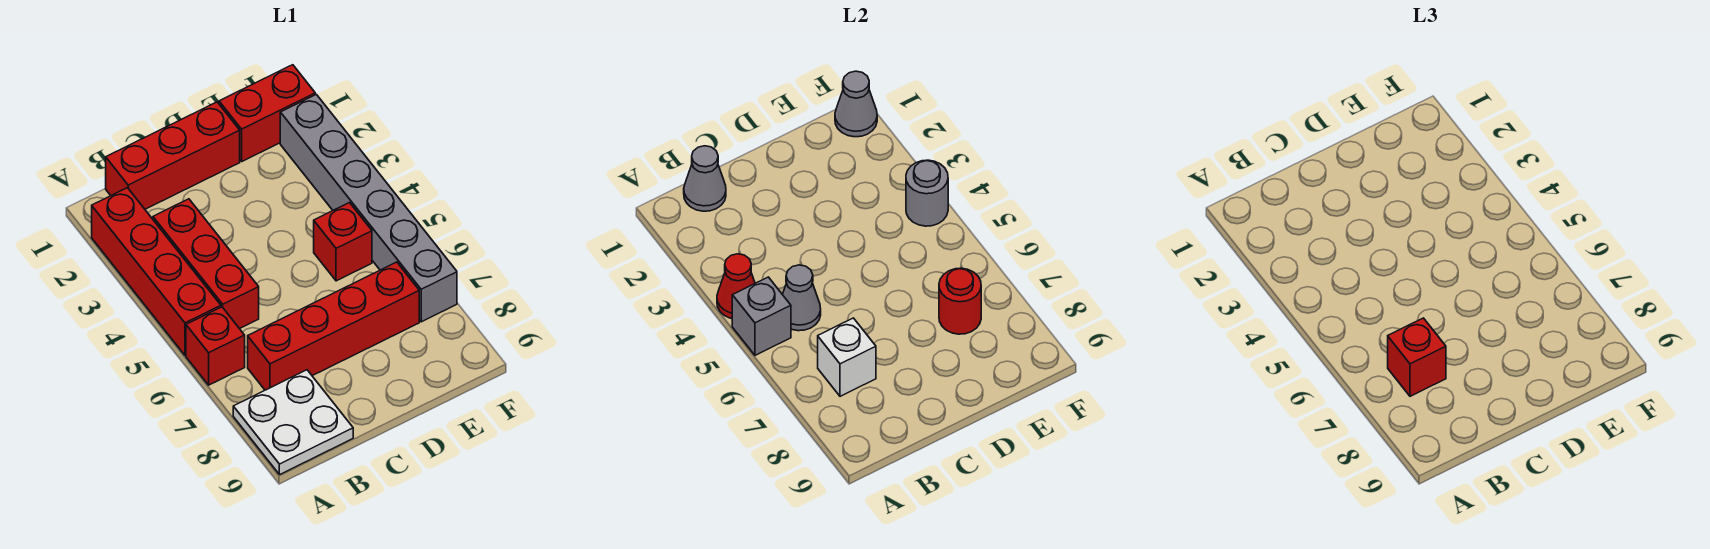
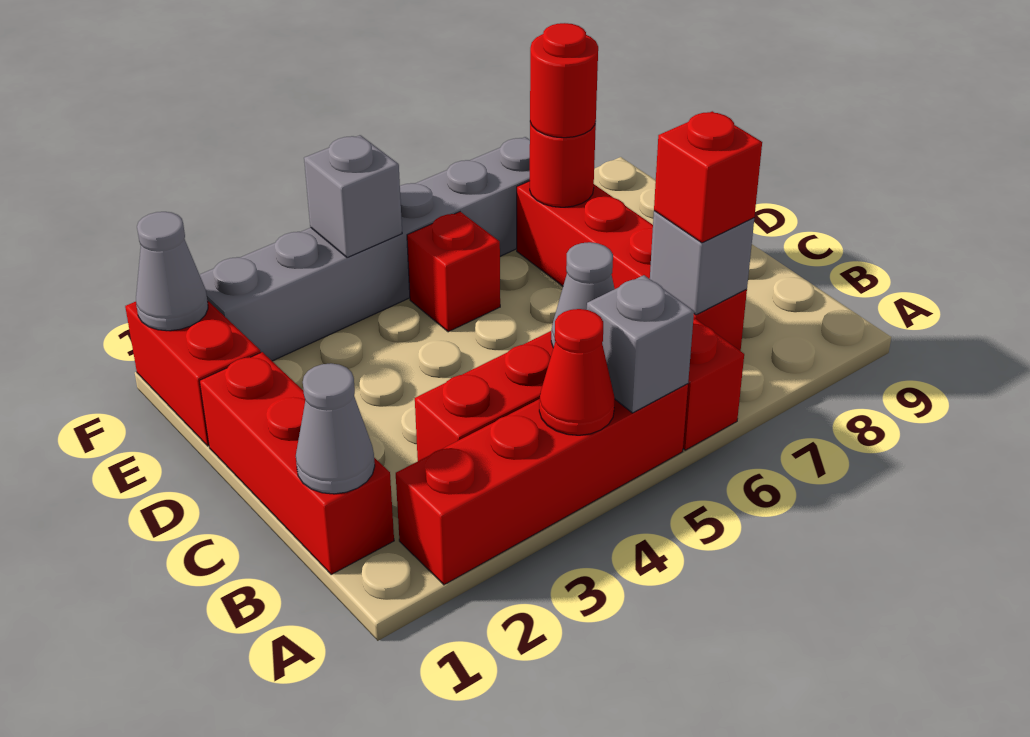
white 2x2 plate [233,370,353,475] -> none
white 1x1 brick [818,318,876,396] -> grey 1x1 brick [650,211,754,315]
none -> red 1x1 round brick [530,23,598,138]
grey 1x1 round brick [906,160,948,226] -> grey 1x1 brick [304,135,402,258]

